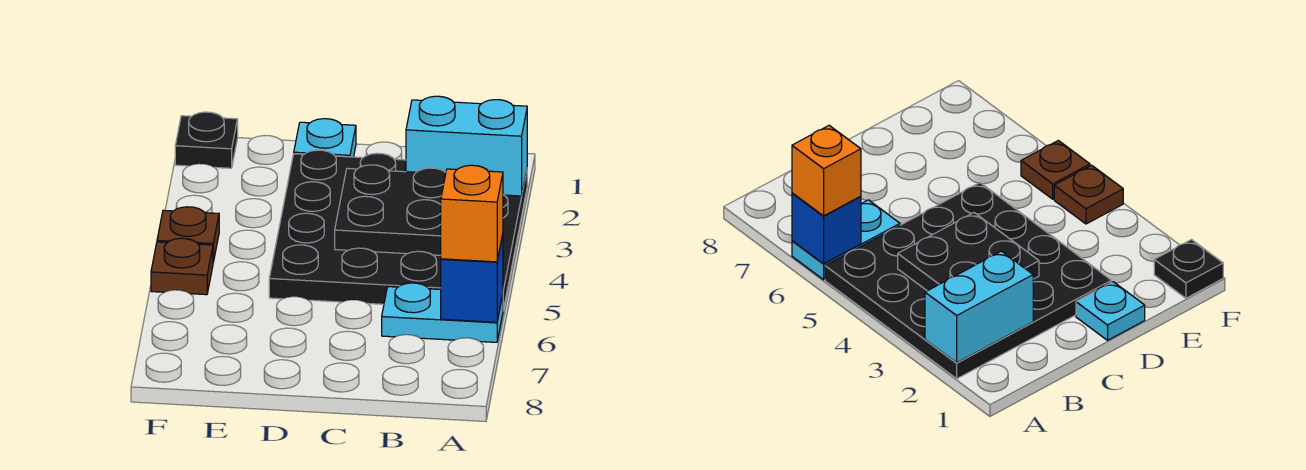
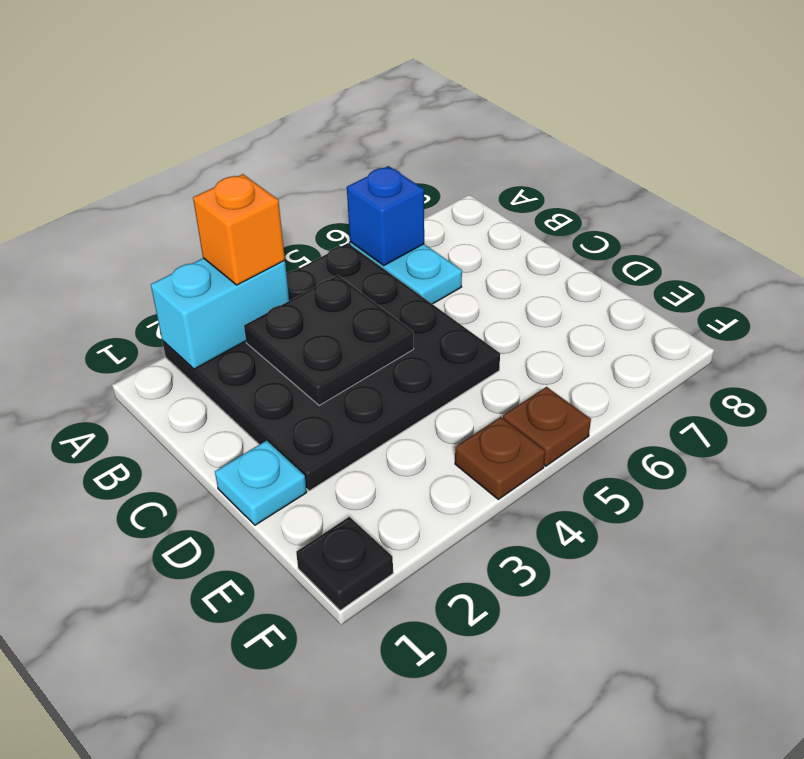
cyan 1x2 brick [406,96,527,196] -> cyan 1x2 brick turned to [151,258,289,369]
orange 1x1 brick [441,165,503,262] -> orange 1x1 brick moved to [193,174,285,285]

